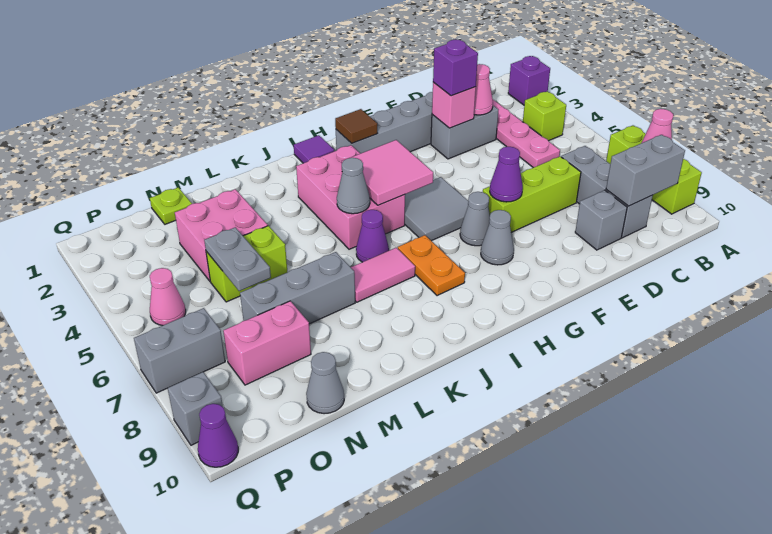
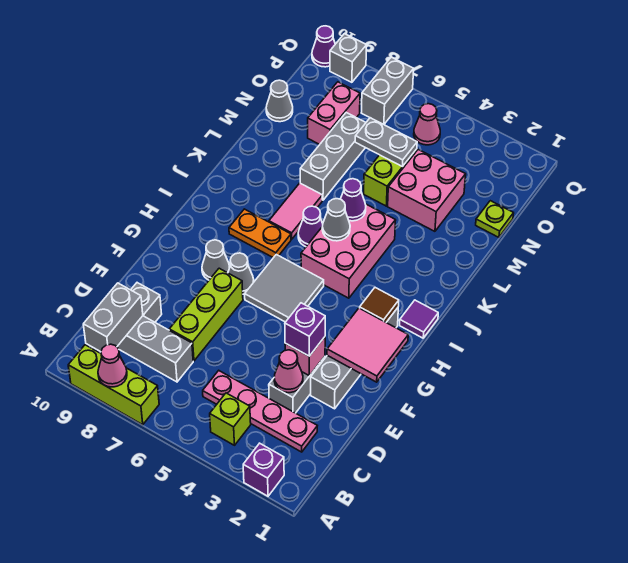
purple 1x1 cone [490,147,523,202] -> purple 1x1 cone moved to [341,179,366,221]
pink 2x2 tile [342,140,433,205] -> pink 2x2 tile moved to [327,308,408,382]
pink 2x3 brick [296,145,405,249] -> pink 2x3 brick turned to [301,204,396,298]

